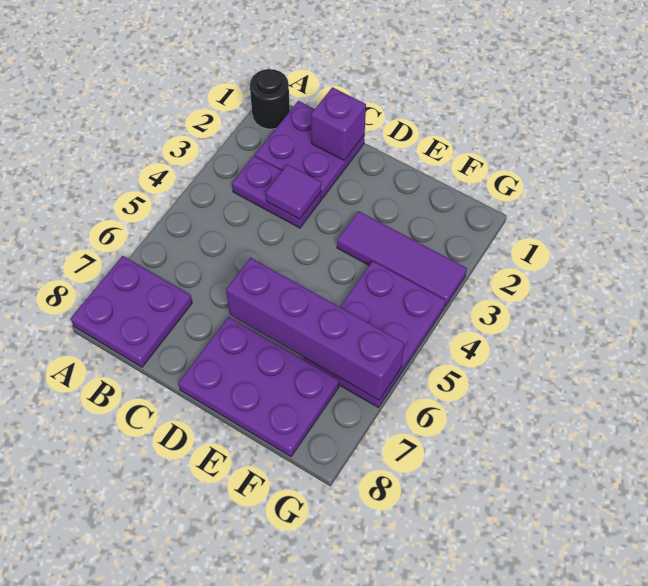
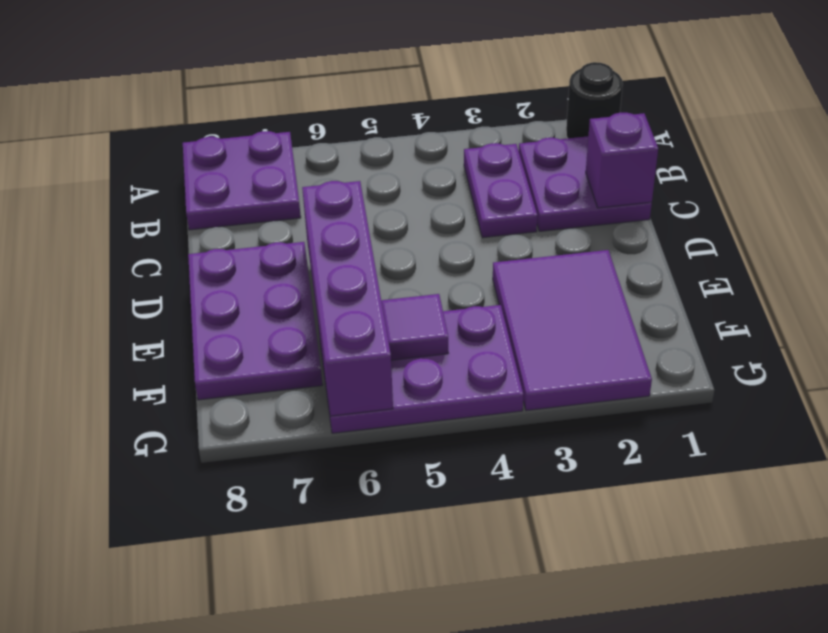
purple 1x1 tile [266,165,321,219] -> purple 1x1 tile moved to [381,294,448,360]
purple 1x3 tile [337,211,467,306] -> purple 2x3 tile [493,250,652,411]

